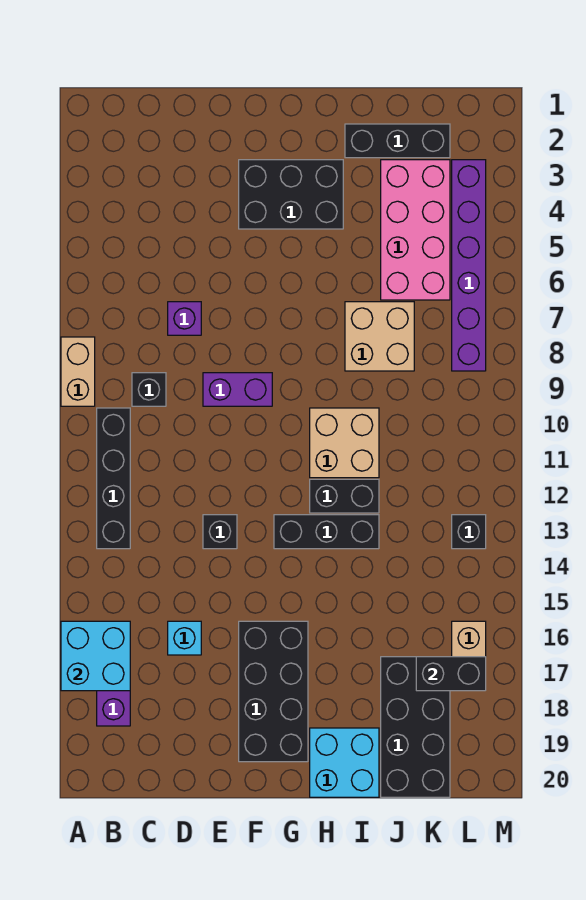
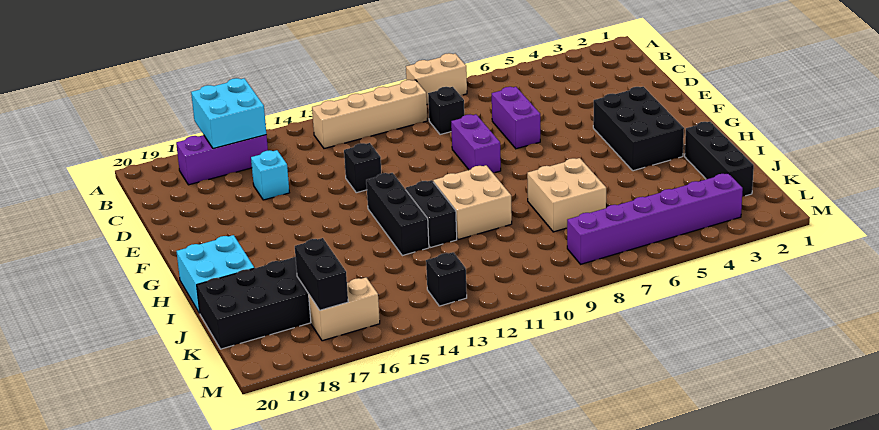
black 1x4 brick [97,408,130,549] -> tan 1x4 brick [312,80,427,149]
purple 1x1 brick [168,302,201,335] -> purple 1x2 brick [492,87,540,149]
black 2x4 brick [239,621,308,762] -> none
pink 2x4 brick [381,160,450,300] -> none

